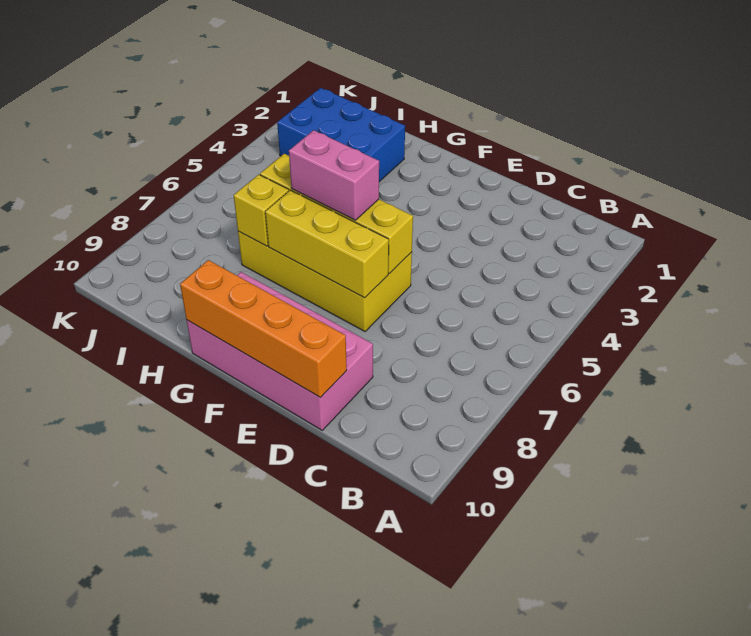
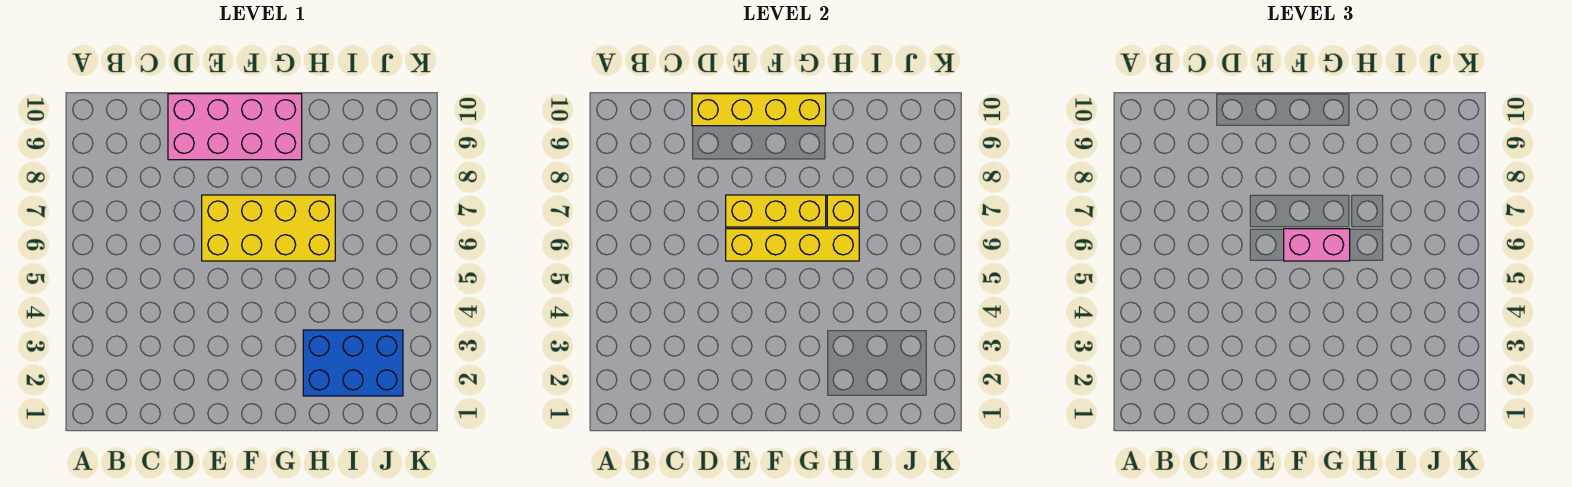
orange 1x4 brick [180,260,347,398] -> yellow 1x4 brick [692,94,826,126]

